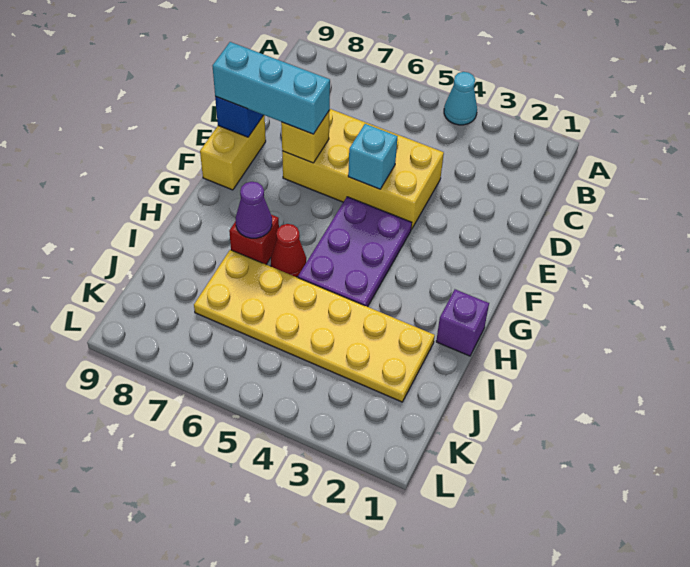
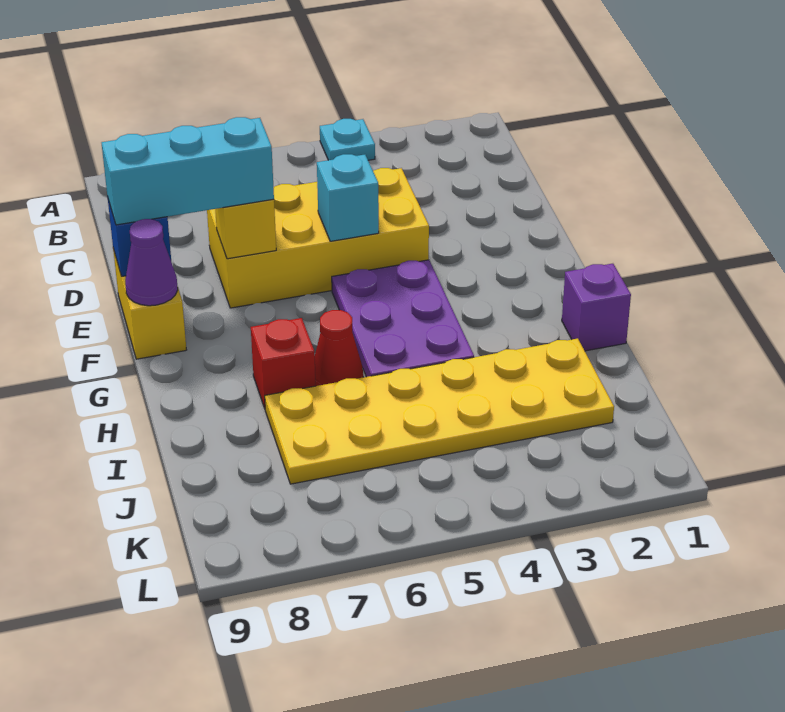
cyan 1x1 cone [444,72,477,125] -> cyan 1x1 plate [320,119,375,160]
purple 1x1 cone [236,182,272,238] -> purple 1x1 cone moved to [125,219,178,306]

